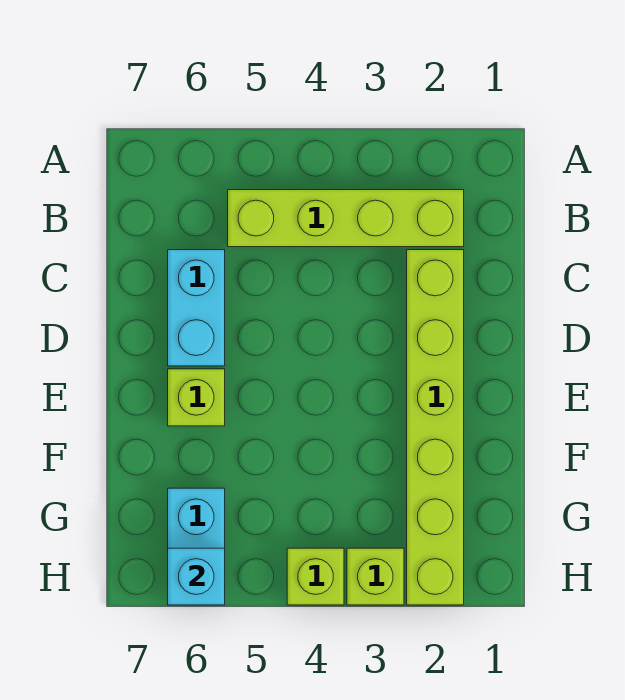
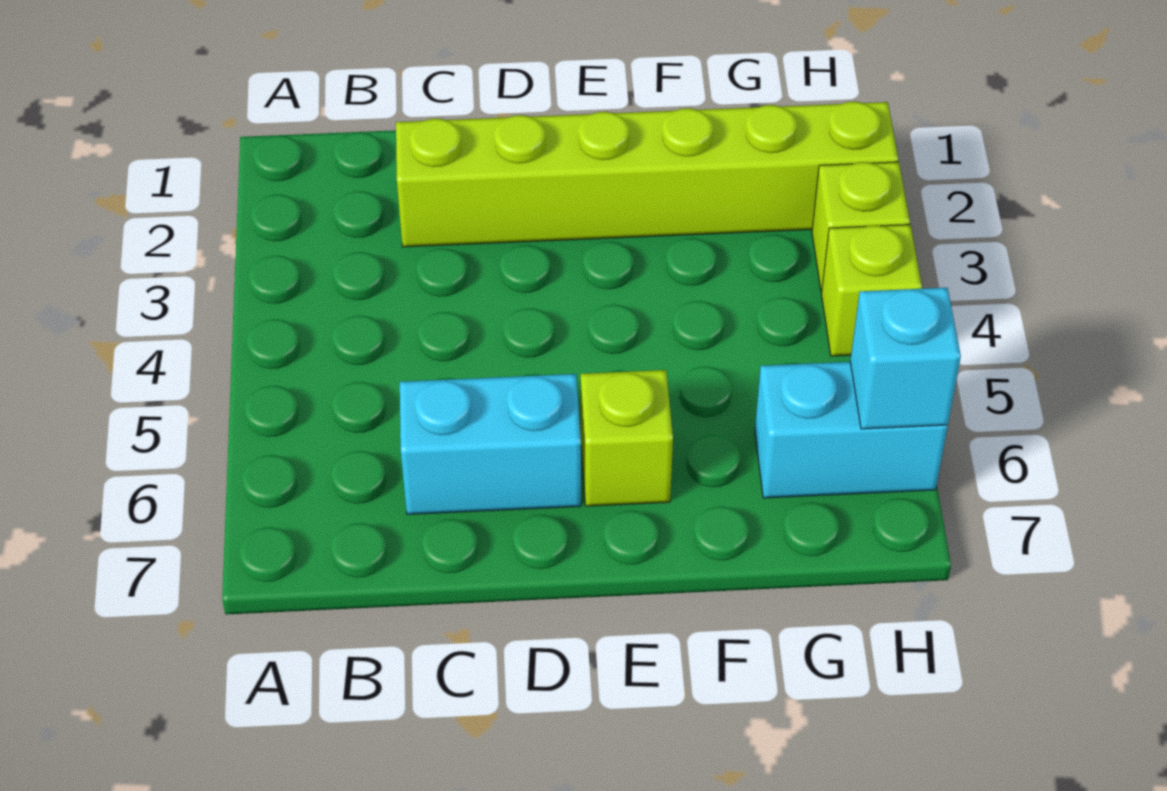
lime 1x4 brick [228,190,464,247] -> none

